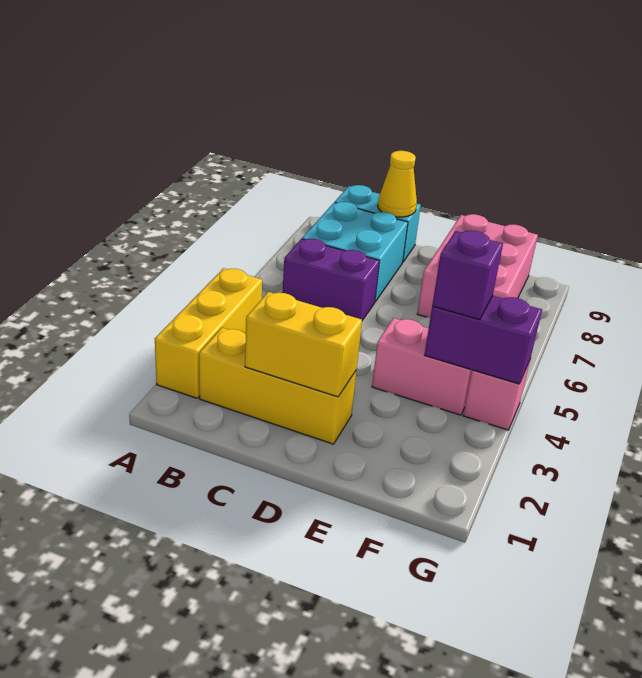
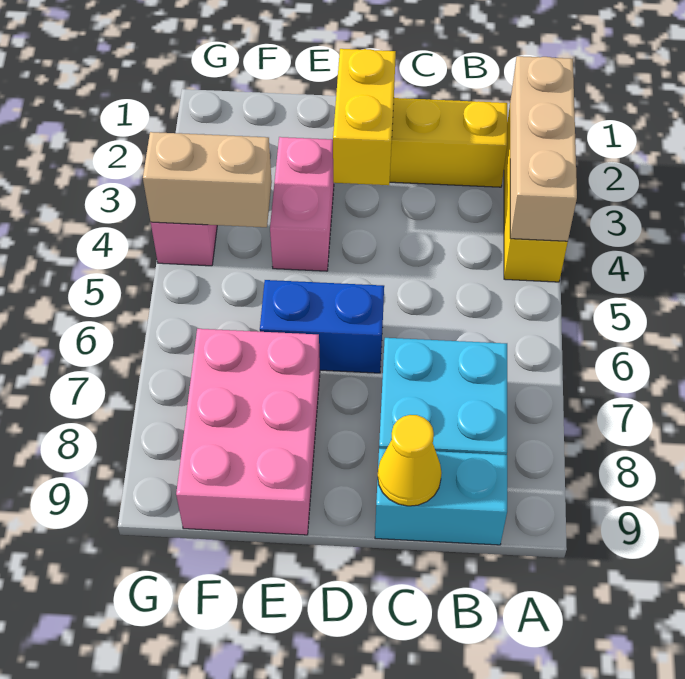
none -> tan 1x3 brick [510,56,577,242]
purple 1x2 brick [283,239,379,320] -> none
yellow 1x2 brick [245,292,362,397] -> yellow 1x2 brick turned to [333,49,396,185]
none -> blue 1x2 brick [260,280,384,373]
pink 1x2 brick [372,318,472,415] -> pink 1x2 brick turned to [270,137,334,271]
purple 1x2 brick [424,296,542,384] -> tan 1x2 brick [143,132,272,227]
purple 1x1 brick [432,231,503,320] -> none

